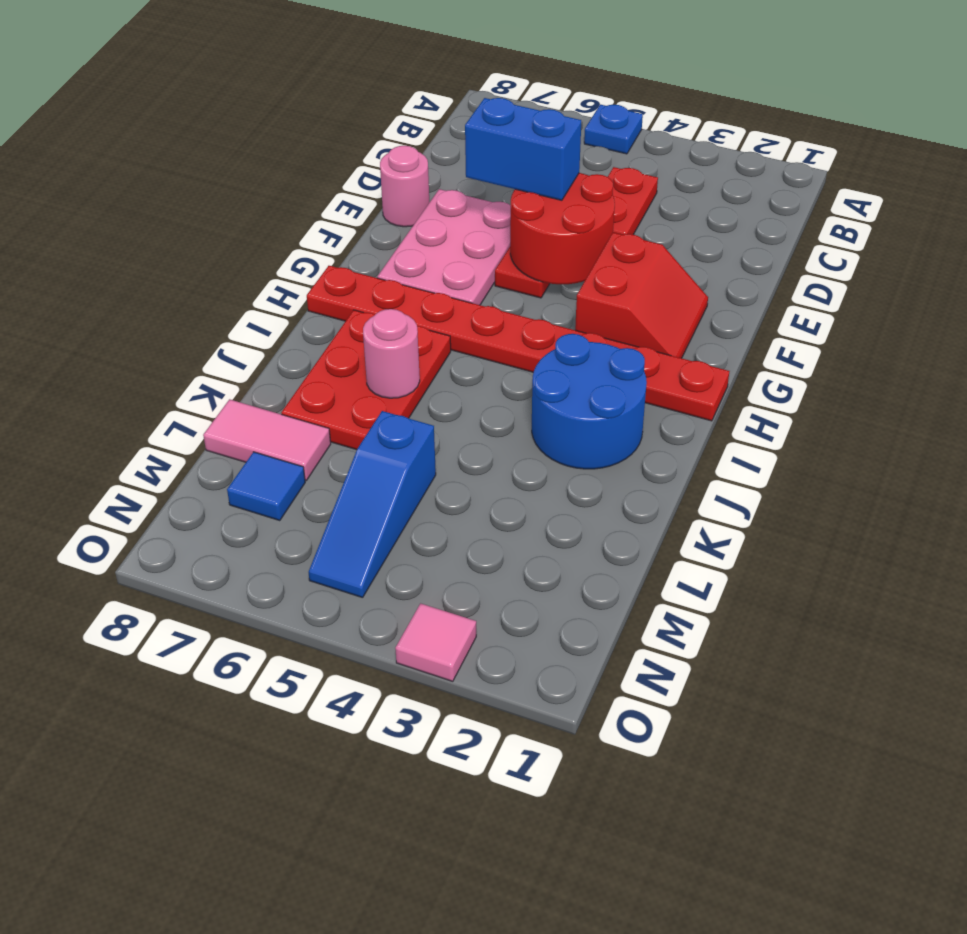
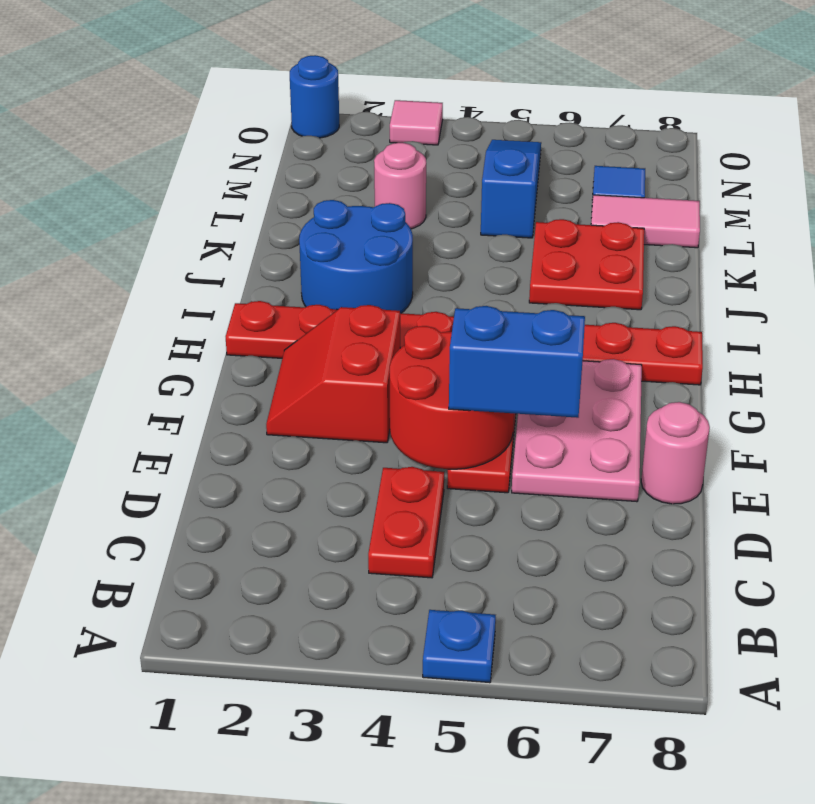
red 2x3 plate [281,310,451,450] -> red 2x2 plate [529,219,644,310]
pink 1x1 round brick [363,309,420,398] -> pink 1x1 round brick moved to [374,143,426,229]
none -> blue 1x1 round brick [290,55,339,138]

